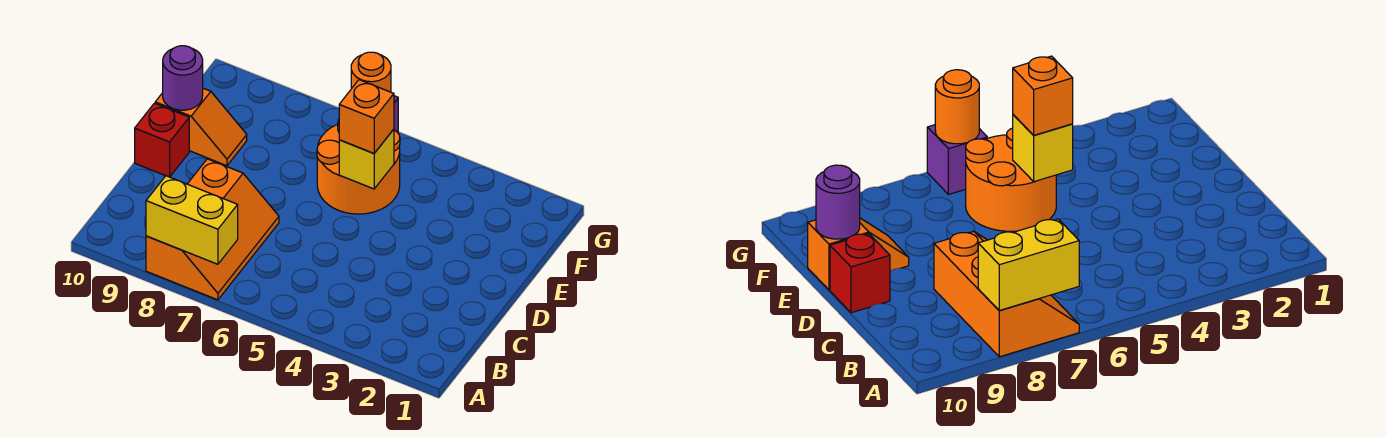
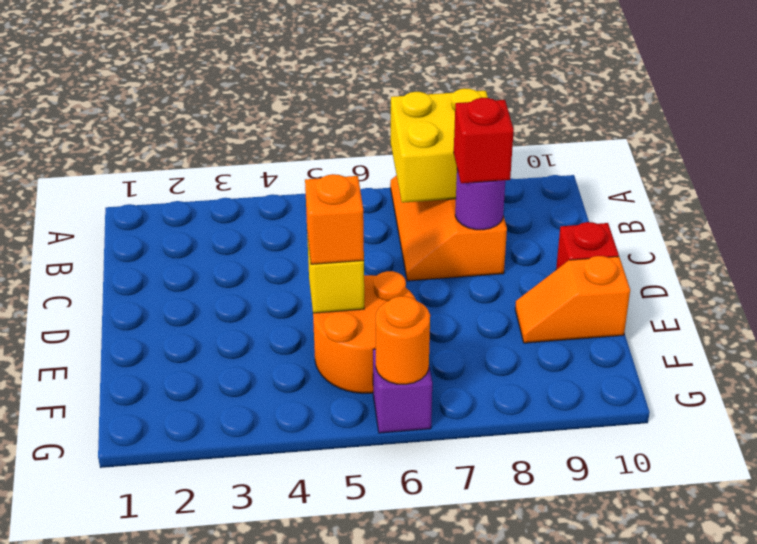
yellow 1x2 brick [146,176,238,264] -> yellow 2x2 brick [391,88,488,203]
none -> red 1x1 brick [454,98,514,183]
purple 1x1 round brick [163,46,203,110] -> purple 1x1 round brick moved to [455,170,505,230]

